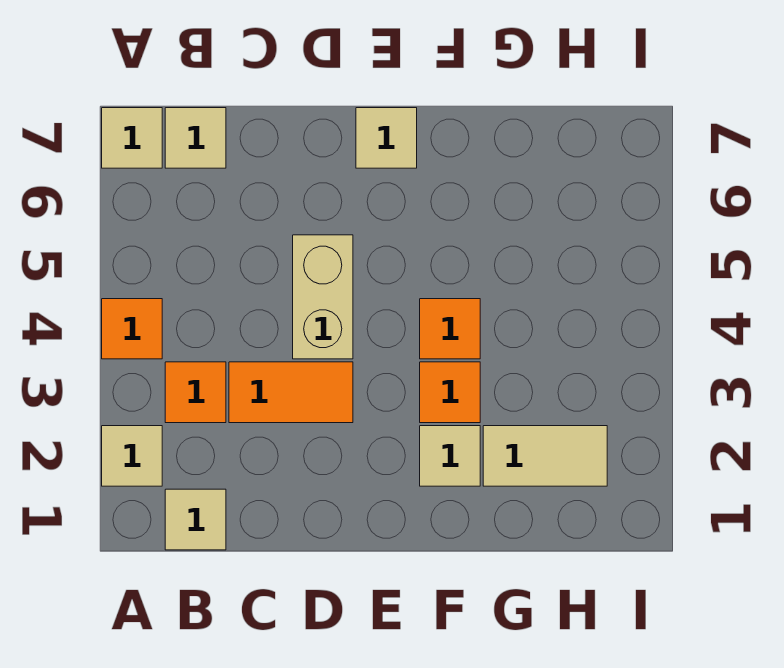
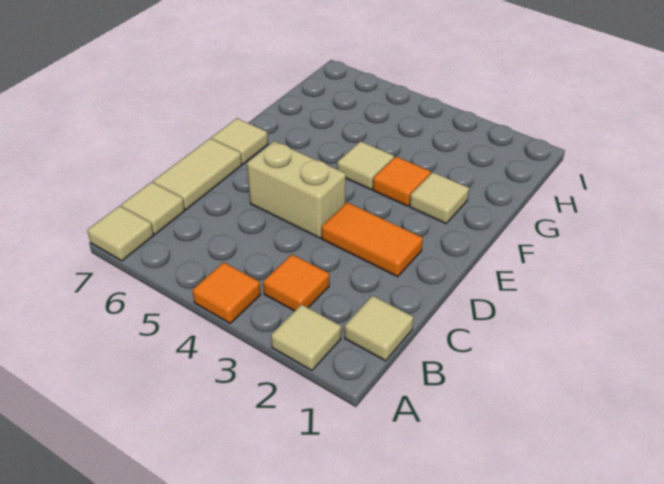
orange 1x2 tile [229,362,353,423] -> orange 1x2 tile turned to [322,202,423,277]
orange 1x1 tile [420,299,480,359] -> tan 1x1 tile [337,141,394,189]
tan 1x2 tile [483,426,607,486] -> tan 1x2 tile moved to [153,138,242,210]

